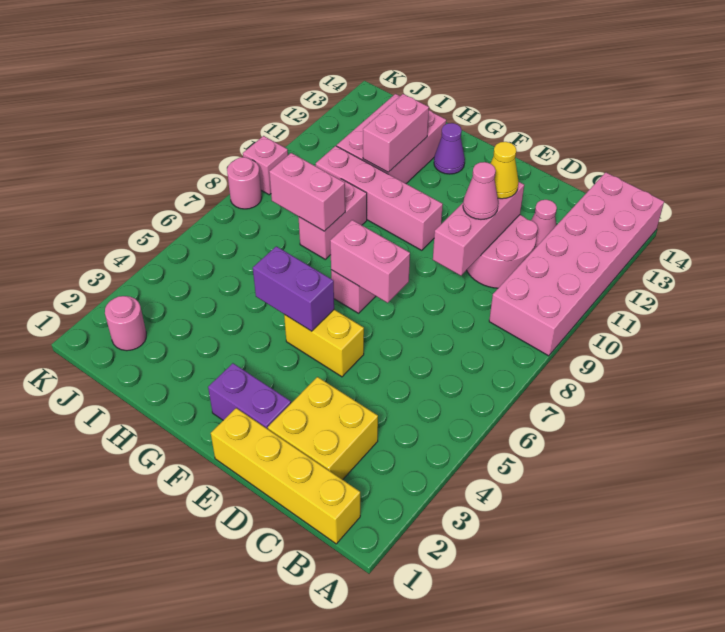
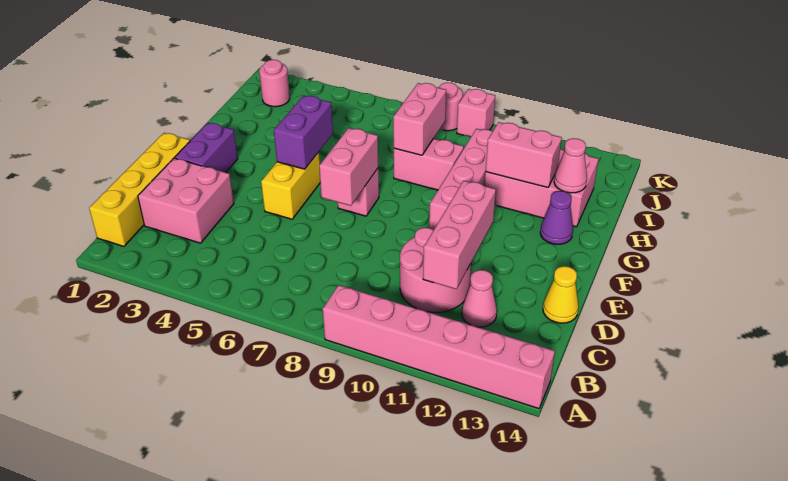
pink 2x6 brick [489,172,664,356] -> pink 1x6 brick [323,285,555,409]
yellow 2x2 brick [268,377,378,480] -> pink 2x2 brick [138,158,234,243]
pink 1x3 brick [433,182,524,276] -> pink 1x3 brick turned to [423,181,496,289]
pink 1x1 cone [463,162,498,219] -> pink 1x1 cone moved to [554,138,587,193]
yellow 1x1 cone [491,142,519,199] -> yellow 1x1 cone moved to [543,266,579,323]

